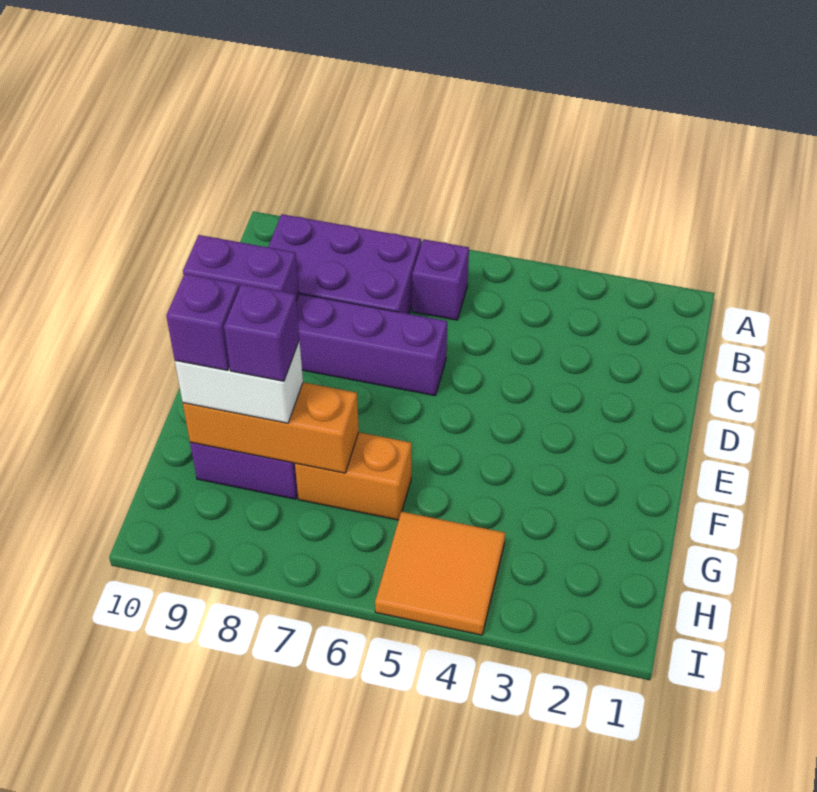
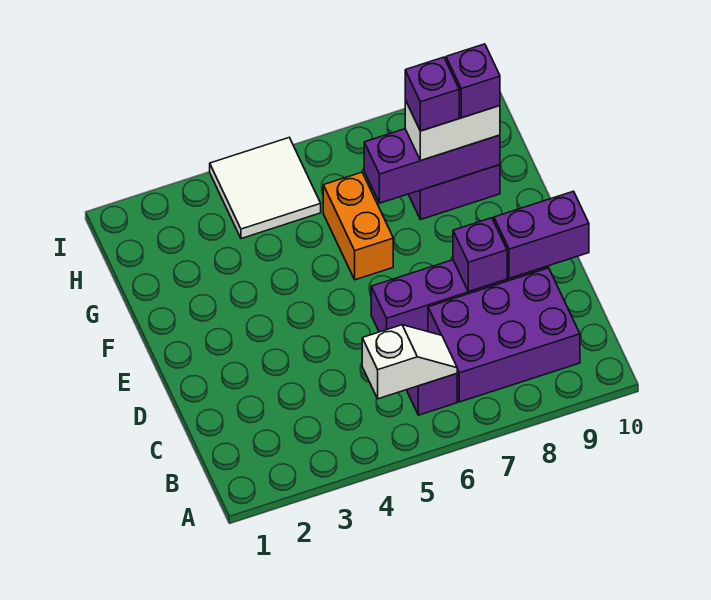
none -> white 1x2 slope [362,325,457,399]
none -> purple 1x1 brick [453,218,507,292]
orange 1x2 brick [295,432,411,520] -> orange 1x2 brick turned to [323,172,393,280]
orange 1x3 brick [183,382,359,473] -> purple 1x3 brick [364,129,500,203]
orange 2x2 tile [375,512,505,635] -> white 2x2 tile [210,138,321,239]

